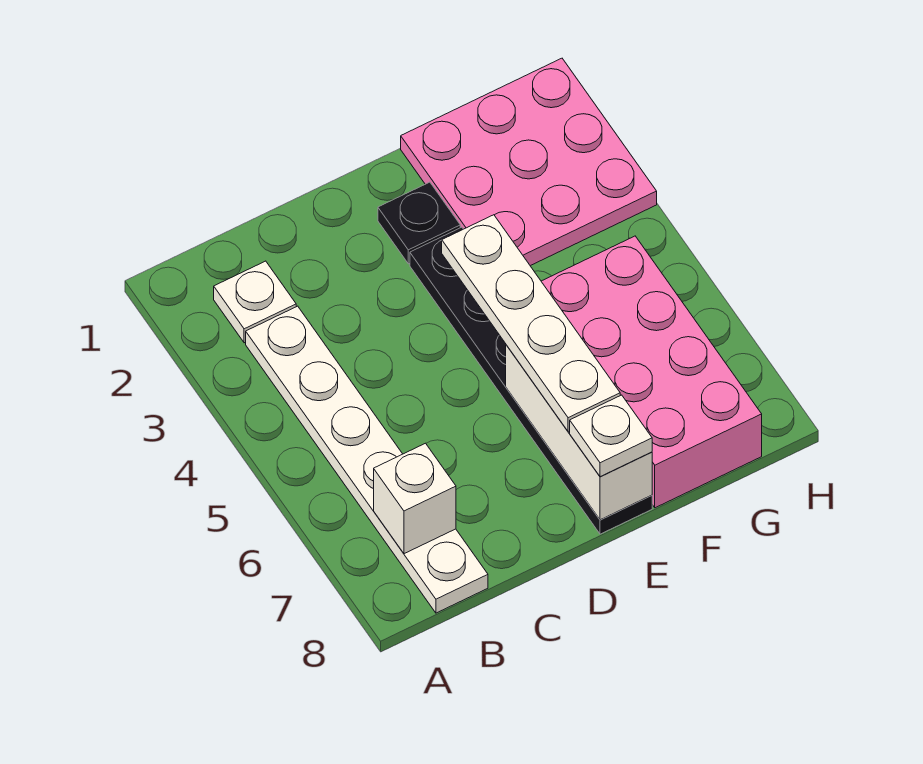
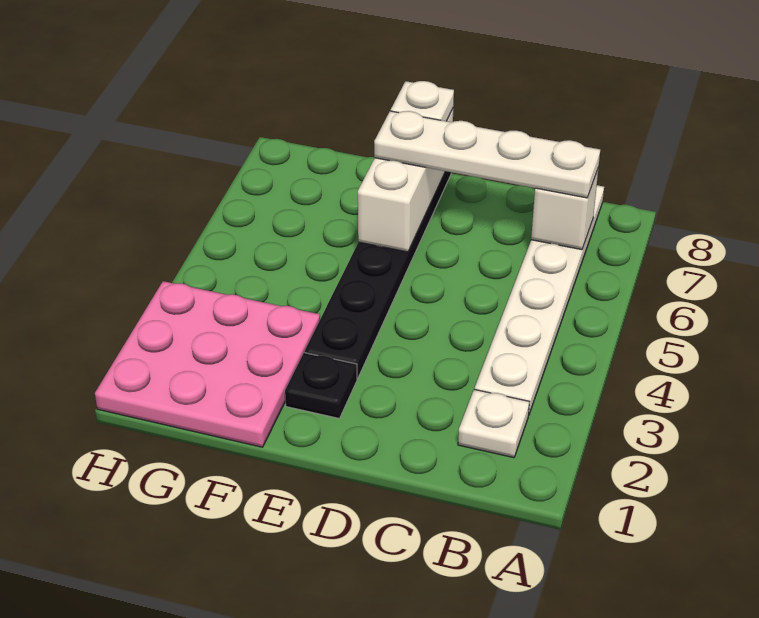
white 1x4 plate [442,215,620,432] -> white 1x4 plate turned to [374,111,600,198]
pink 2x4 brick [541,236,762,508] -> none

